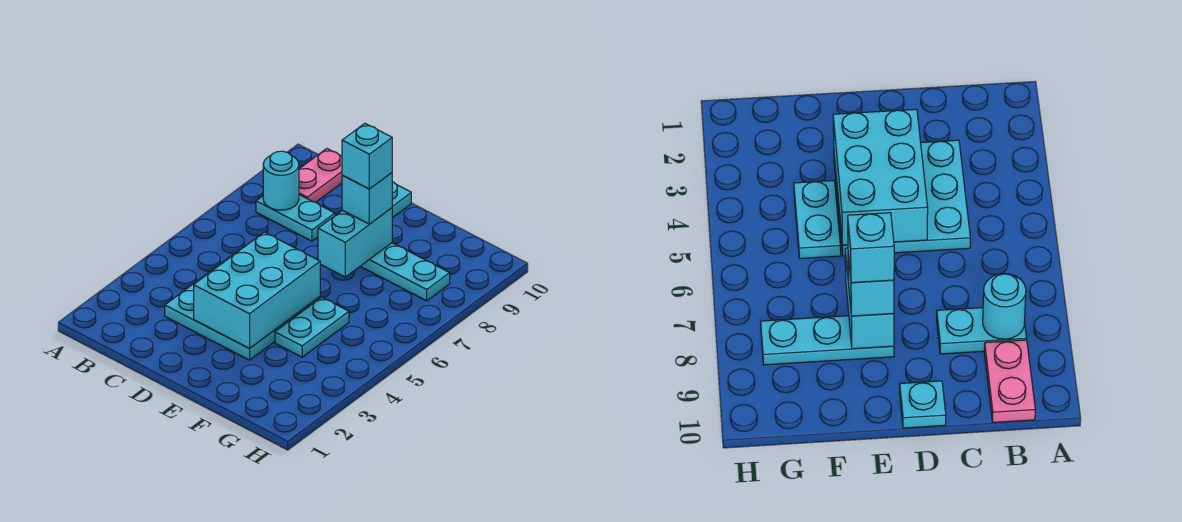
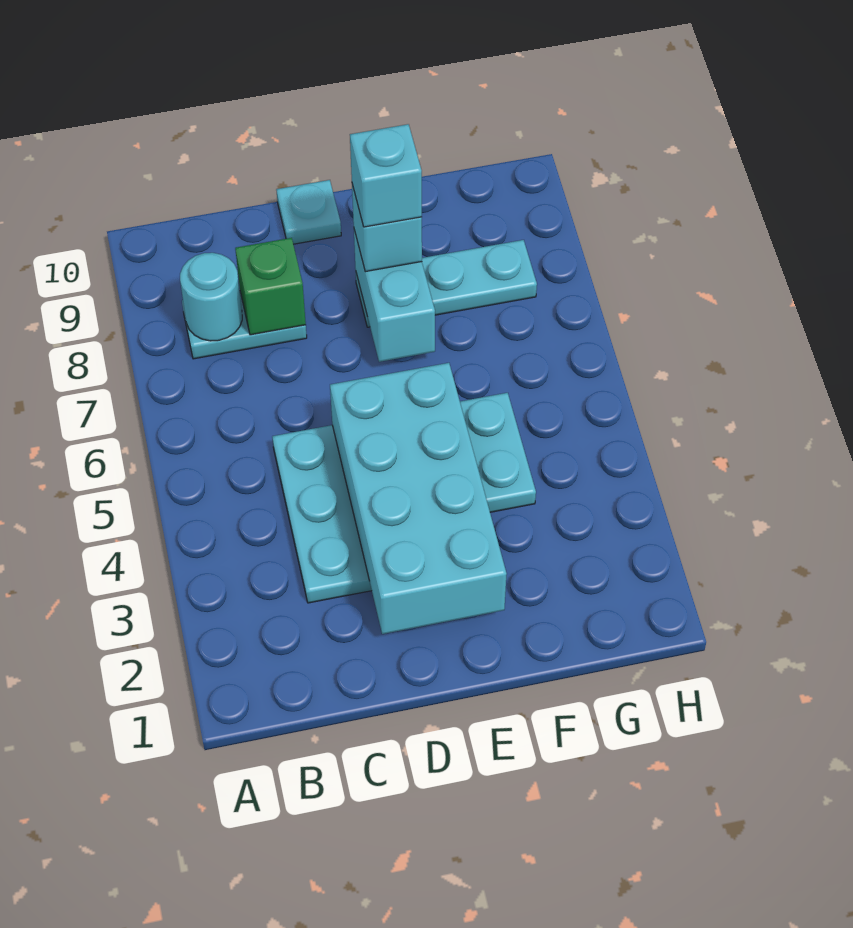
pink 1x2 plate [299,149,342,202] -> none
none -> green 1x1 brick [235,238,306,335]
cyan 2x3 brick [194,232,320,349] -> cyan 2x4 brick [330,363,507,634]

